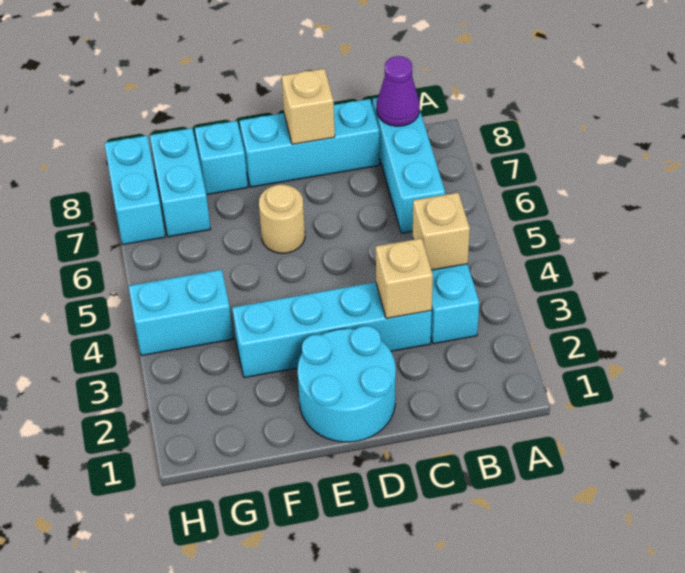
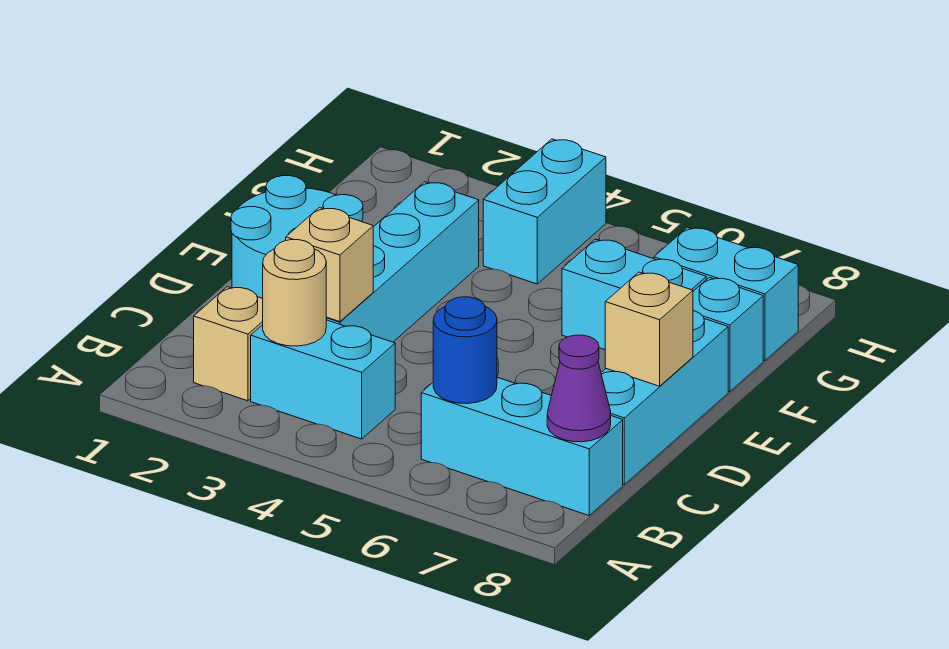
tan 1x1 brick [413,193,470,270] -> tan 1x1 brick moved to [194,287,263,401]
none -> blue 1x1 round brick [433,297,497,404]
tan 1x1 round brick [259,184,305,253] -> tan 1x1 round brick moved to [263,240,326,346]
cyan 1x2 brick [104,136,165,245] -> cyan 1x2 brick moved to [562,239,706,350]

